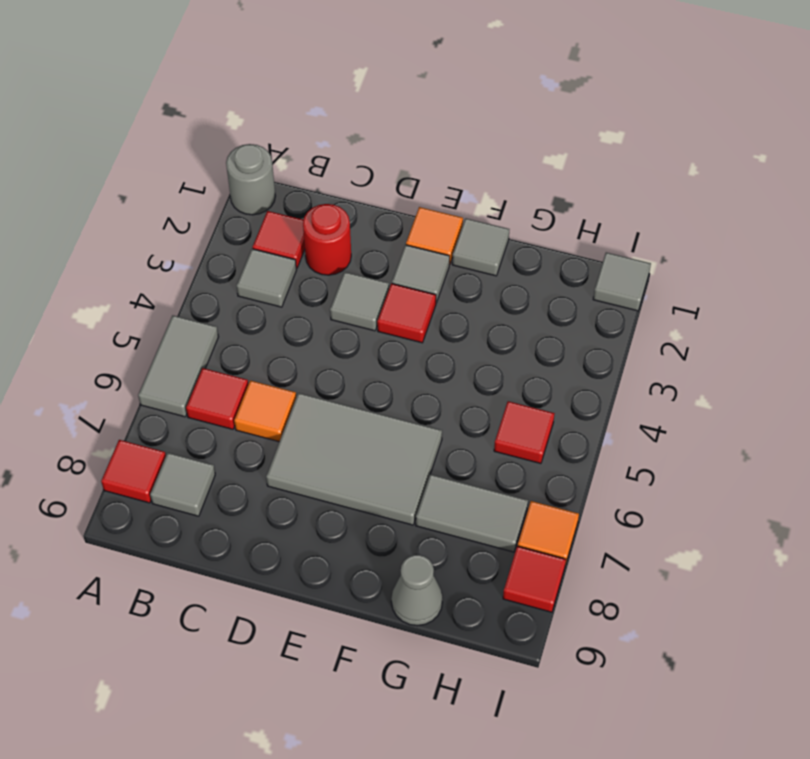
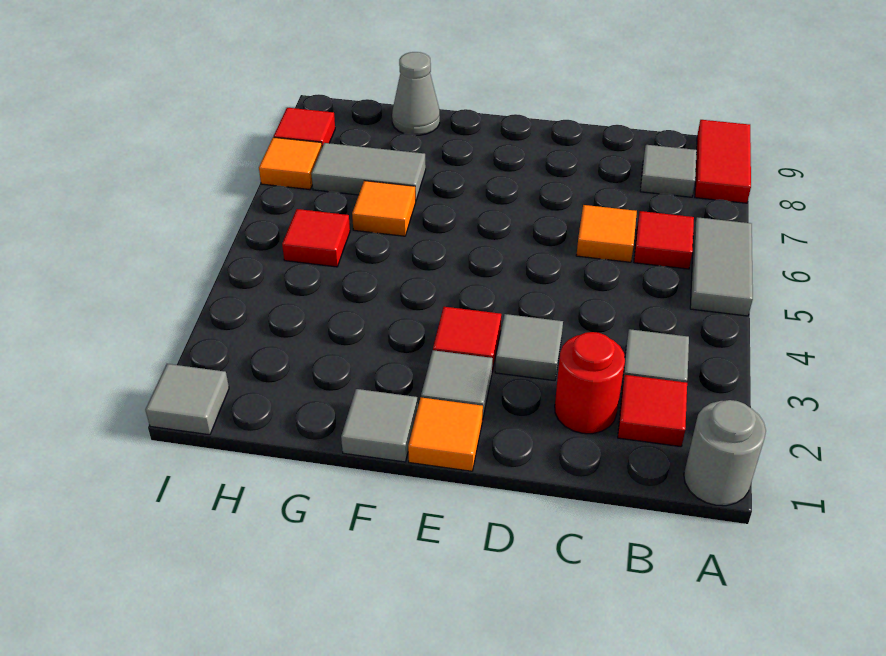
red 1x1 tile [101,440,166,503] -> red 1x2 tile [695,120,751,203]
grey 2x3 tile [266,393,442,525] -> none
none -> orange 1x1 tile [352,181,416,236]

